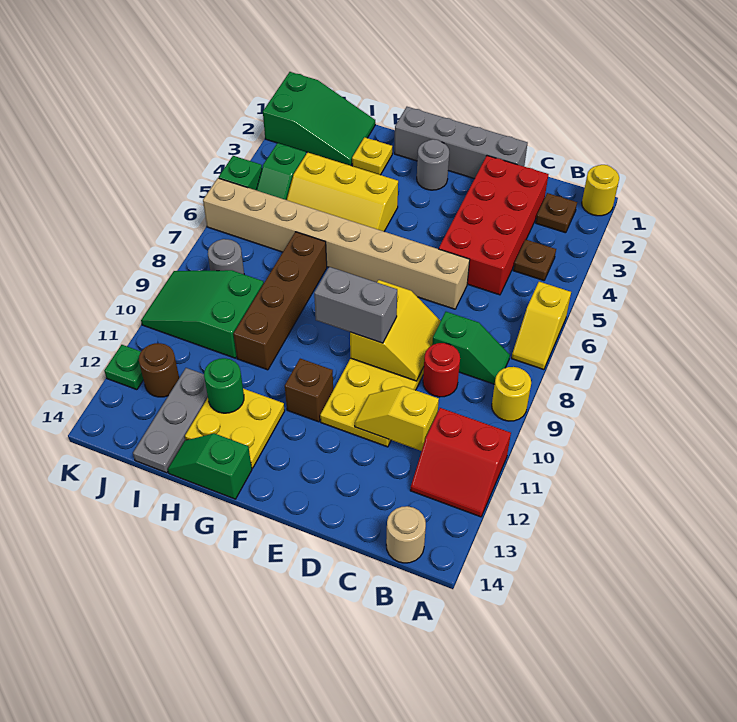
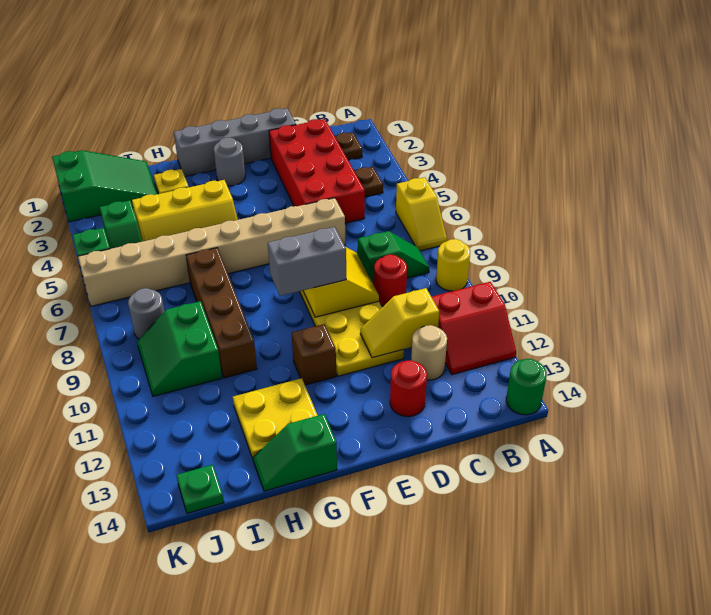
yellow 1x1 round brick [582,165,619,216] -> none
tan 1x1 round brick [386,506,426,563] -> tan 1x1 round brick moved to [411,325,447,380]
none -> red 1x1 round brick [390,360,427,417]
green 1x1 round brick [204,358,244,413] -> green 1x1 round brick moved to [506,359,547,415]
green 2x3 slope [141,270,264,358] -> green 2x2 slope [137,301,222,396]
grey 1x3 plate [133,368,208,473] -> none
brown 1x1 round brick [139,343,179,397] -> none
green 1x1 plate [104,345,143,390] -> green 1x1 plate moved to [176,465,224,513]

